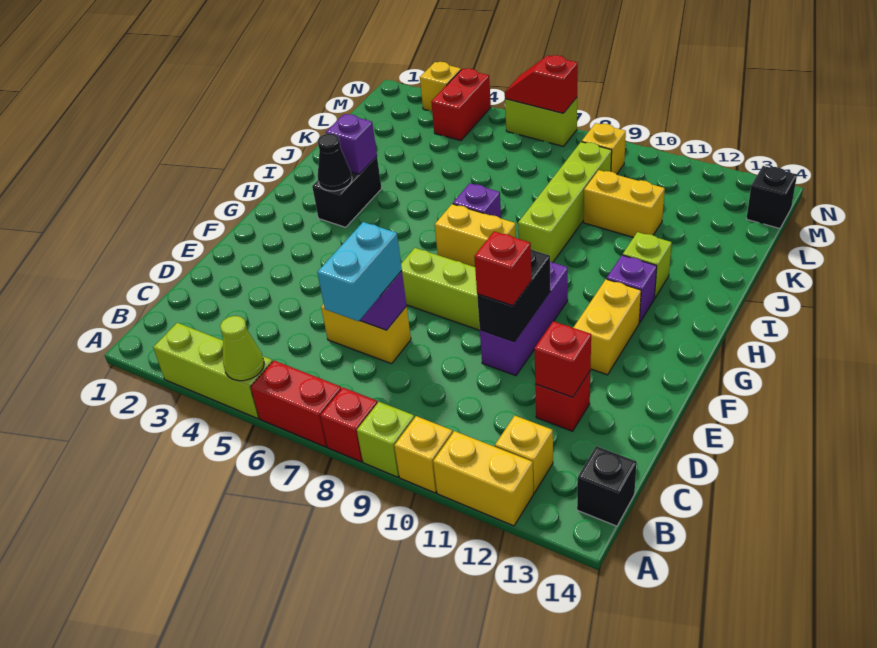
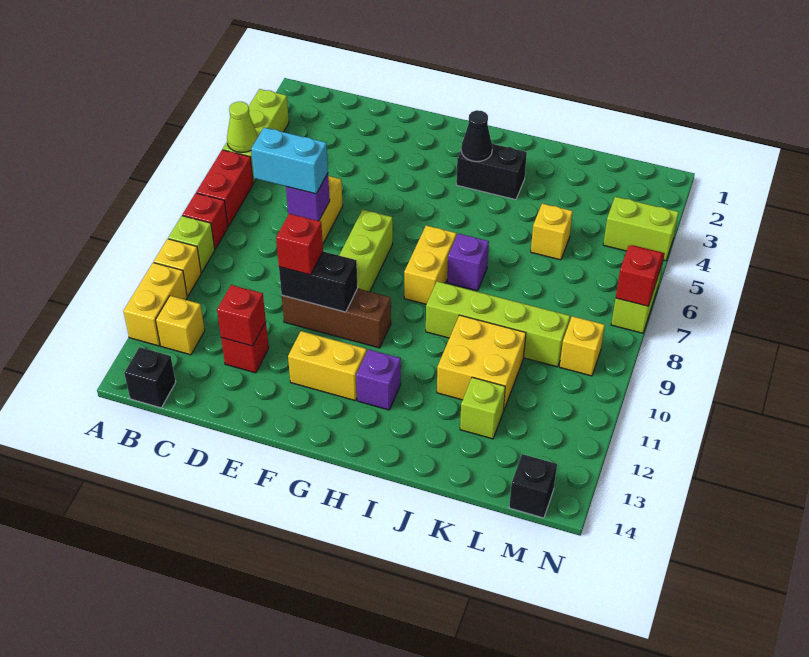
purple 1x3 brick [480,261,568,376] -> brown 1x3 brick [282,289,391,348]
purple 1x1 brick [326,114,377,174] -> none
lime 1x1 brick [623,232,672,298] -> lime 1x1 brick moved to [460,377,505,439]
yellow 1x2 brick [584,170,665,237] -> yellow 2x2 brick [437,315,526,411]
red 1x2 brick [431,69,491,141] -> lime 1x2 brick [603,197,678,261]
yellow 1x1 brick [420,62,461,111] -> yellow 1x1 brick moved to [531,204,573,260]

